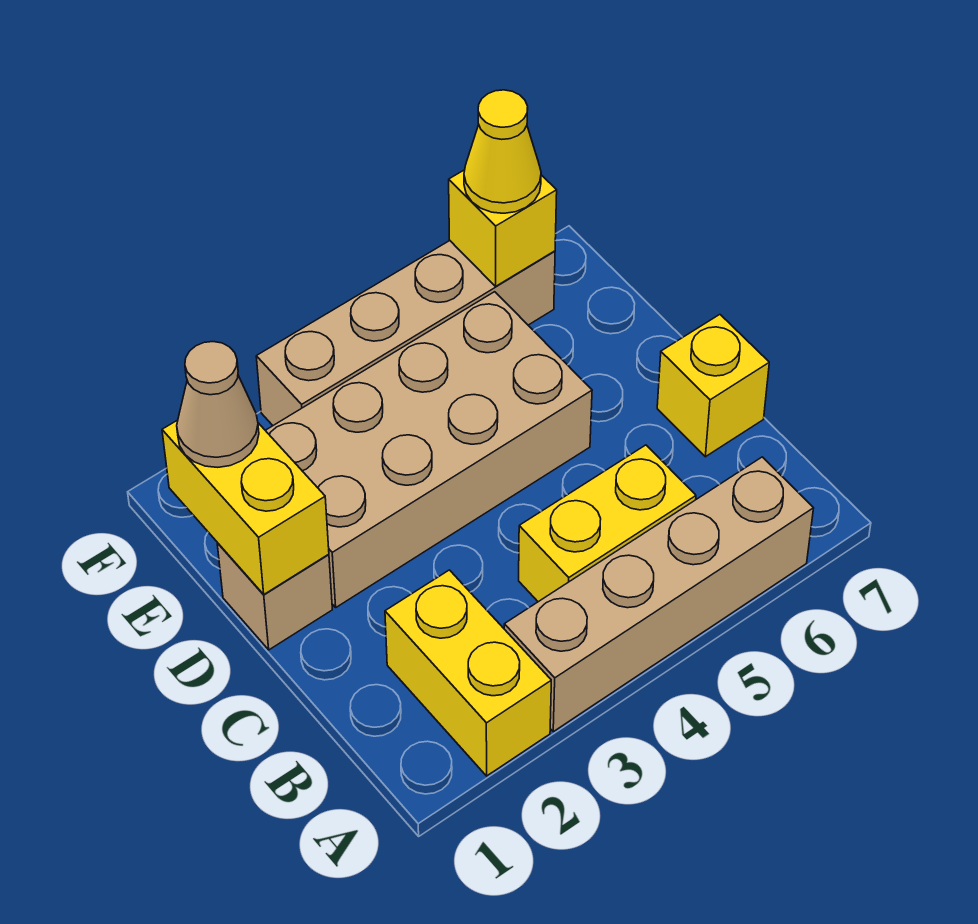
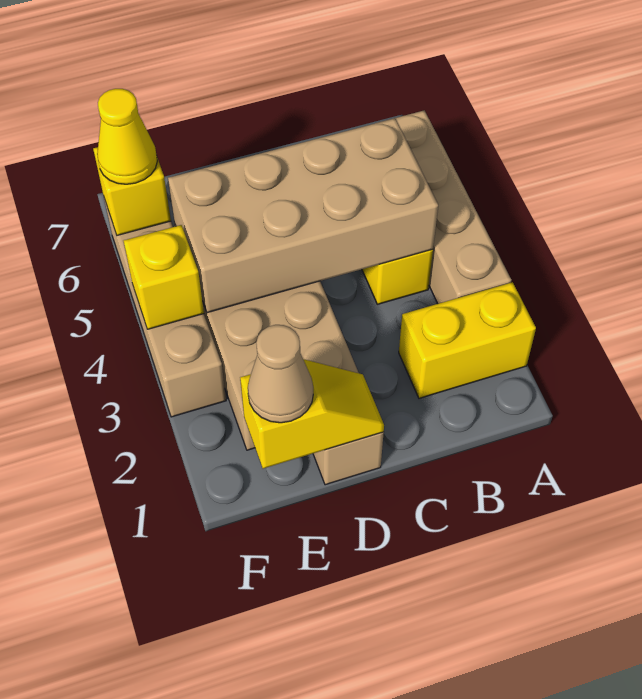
none -> tan 2x4 brick [168,118,438,313]
yellow 1x1 brick [657,315,769,457] -> yellow 1x1 brick moved to [124,225,204,329]
yellow 1x2 brick [162,420,329,595] -> yellow 1x2 slope [240,359,384,469]

